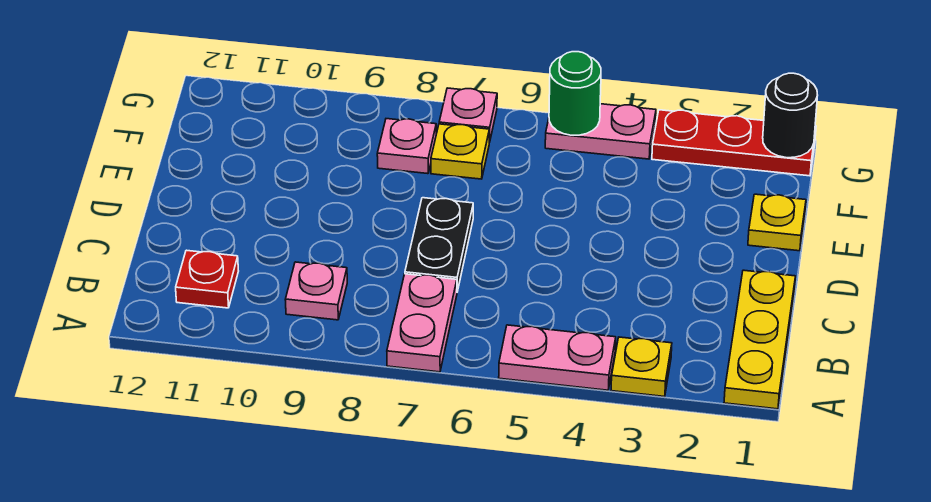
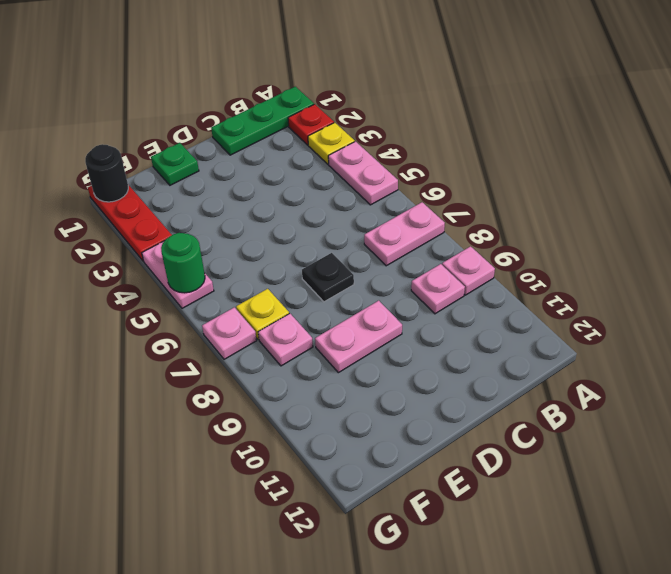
yellow 1x3 plate [724,270,795,409] -> green 1x3 plate [211,87,314,155]
none -> pink 1x1 plate [442,246,495,295]
red 1x1 plate [176,250,238,308] -> red 1x1 plate moved to [288,104,334,145]
black 1x2 plate [405,198,473,292] -> black 1x1 plate [302,253,354,302]
none -> pink 1x2 plate [315,301,402,373]
yellow 1x1 plate [748,194,806,251] -> green 1x1 plate [151,143,199,185]

